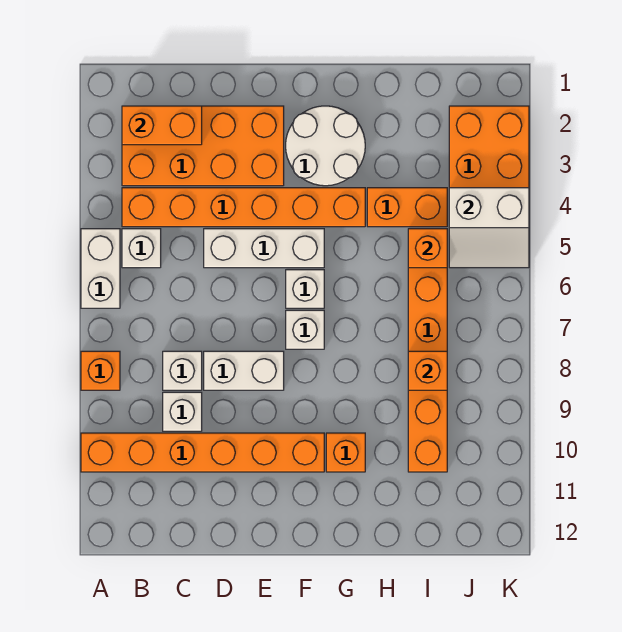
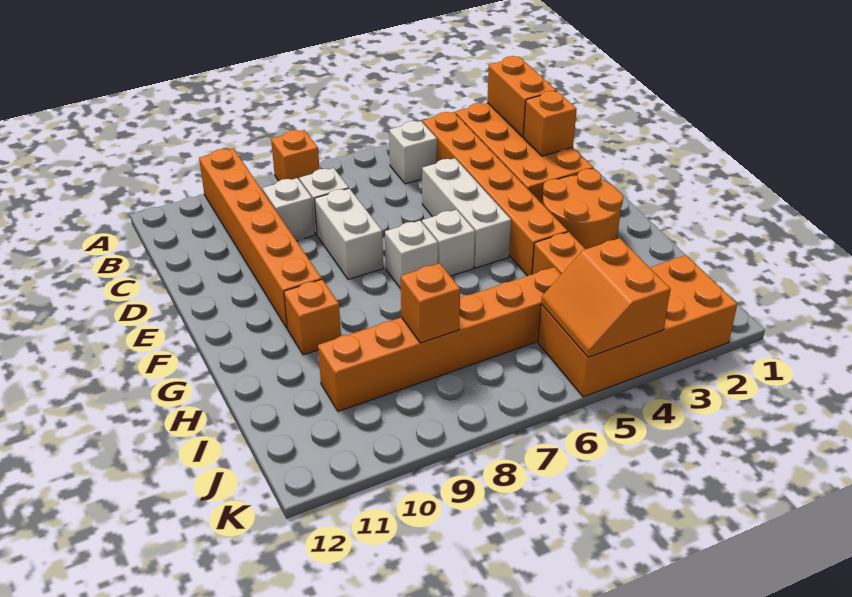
white 1x2 brick [81,229,120,308] -> none
white 2x2 round brick [286,106,365,186] -> orange 2x2 round brick [543,169,623,249]
orange 1x1 brick [408,229,447,268] -> orange 1x1 brick moved to [524,91,577,156]
white 2x2 slope [449,188,529,268] -> orange 2x2 slope [541,238,671,357]

